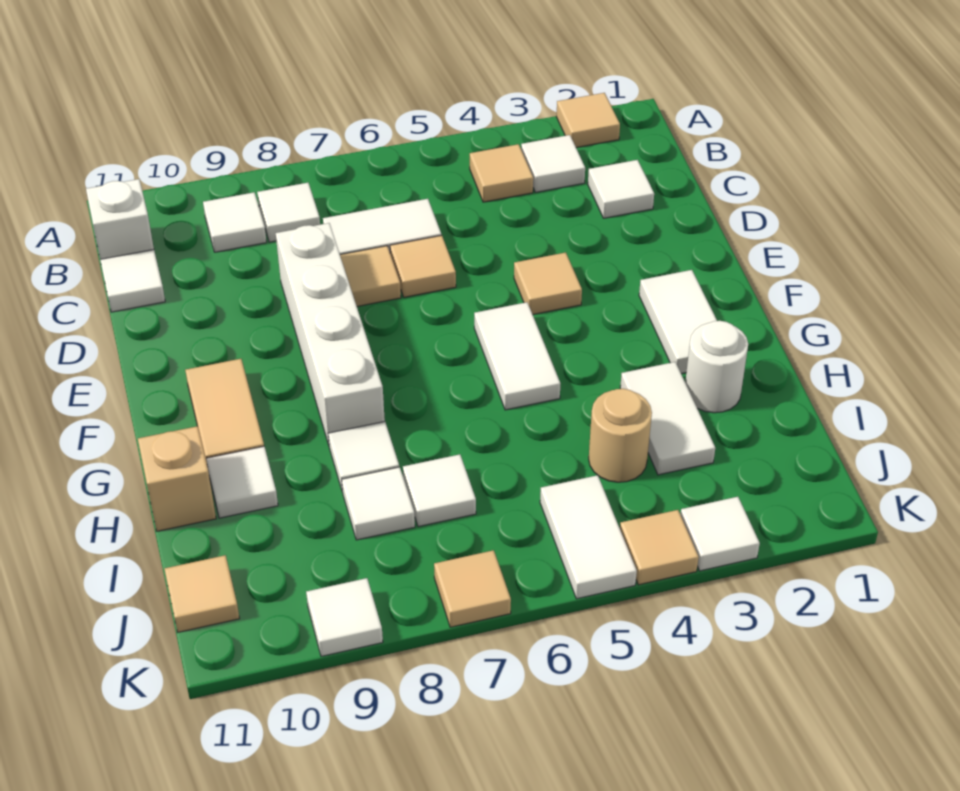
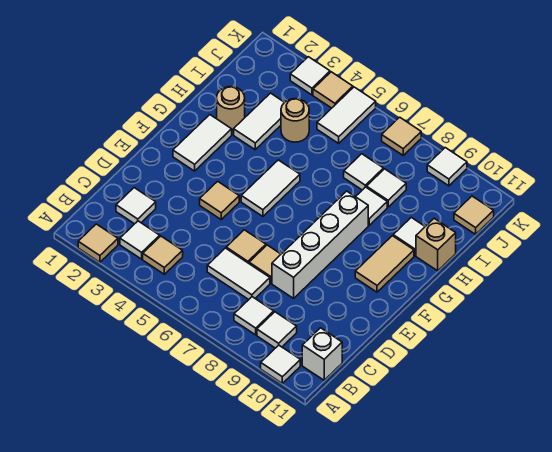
white 1x1 tile [100,250,165,312] -> white 1x1 tile moved to [261,345,300,383]
white 1x1 round brick [685,321,748,413] -> tan 1x1 round brick [217,87,245,130]

